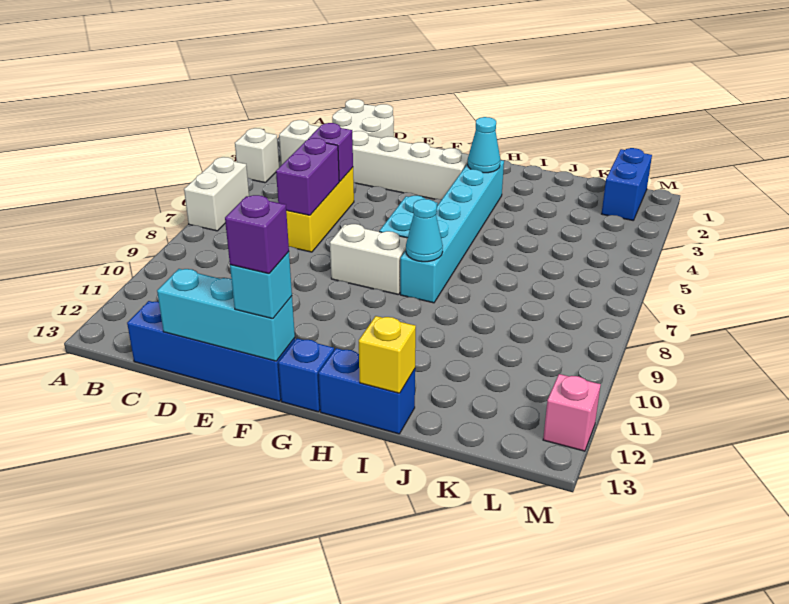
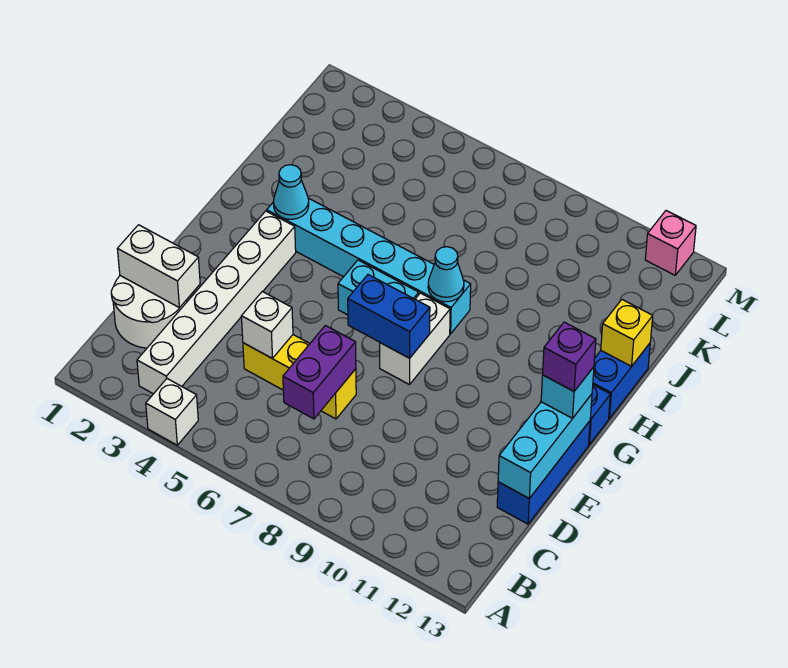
white 1x2 brick [184,157,249,231] -> white 1x2 brick moved to [117,225,200,308]
blue 1x4 brick [127,301,295,401] -> blue 1x3 brick [497,421,590,524]
purple 1x1 brick [308,123,353,182] -> white 1x1 brick [242,292,293,359]
purple 1x2 brick [276,138,339,215] -> purple 1x2 brick turned to [283,325,356,419]
blue 1x2 brick [602,148,652,220] -> blue 1x2 brick moved to [348,275,430,358]

